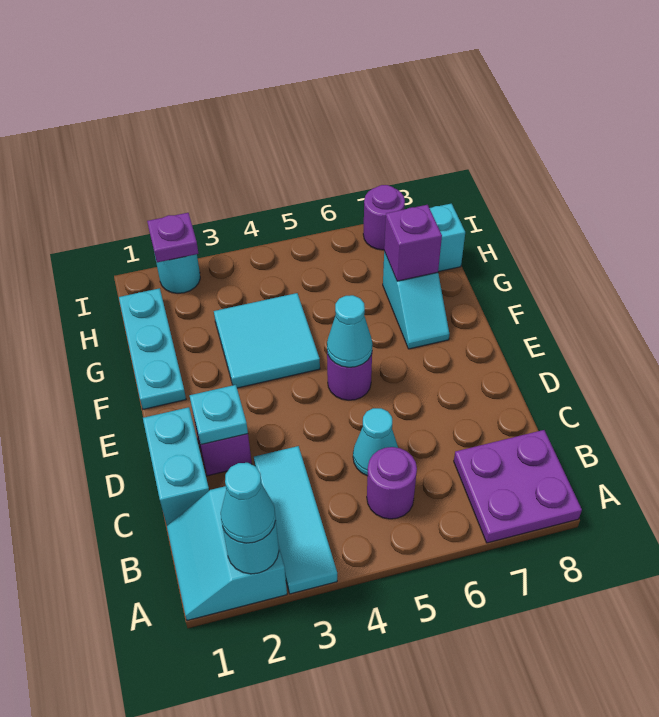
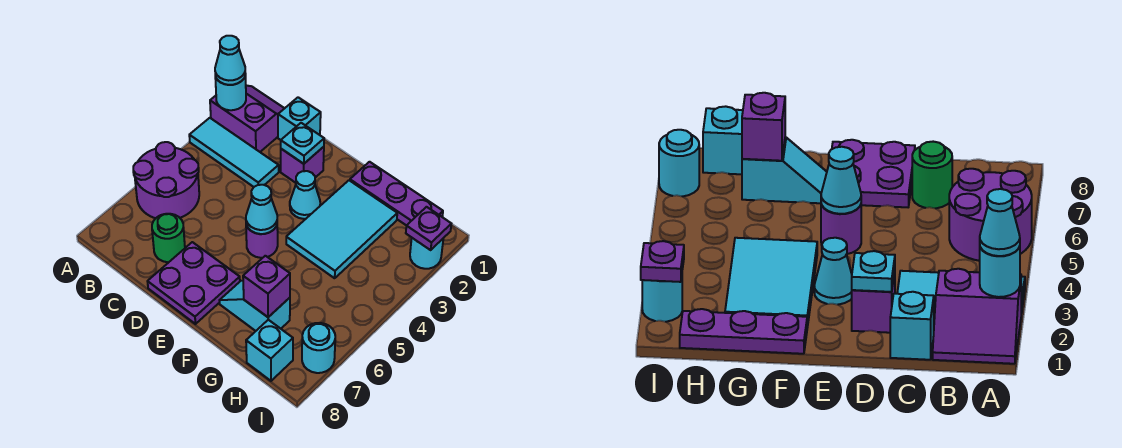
cyan 2x2 slope [167,486,287,621] -> purple 2x2 slope [210,85,285,152]
purple 2x2 plate [454,430,582,543] -> purple 2x2 plate moved to [147,242,240,324]
purple 1x1 round brick [367,447,417,519] -> purple 2x2 round brick [133,142,199,218]
cyan 1x2 brick [143,407,209,526] -> cyan 1x1 brick [278,97,321,140]
cyan 1x1 cone [353,408,398,476] -> cyan 1x1 cone moved to [290,171,320,219]
none -> green 1x1 round brick [152,214,185,262]
cyan 1x3 plate [119,288,186,409] -> purple 1x3 plate [350,162,443,226]
cyan 2x2 tile [214,293,320,388] -> cyan 2x3 tile [286,180,397,278]
purple 1x1 round brick [363,185,405,250] -> cyan 1x1 round brick [302,323,335,373]

